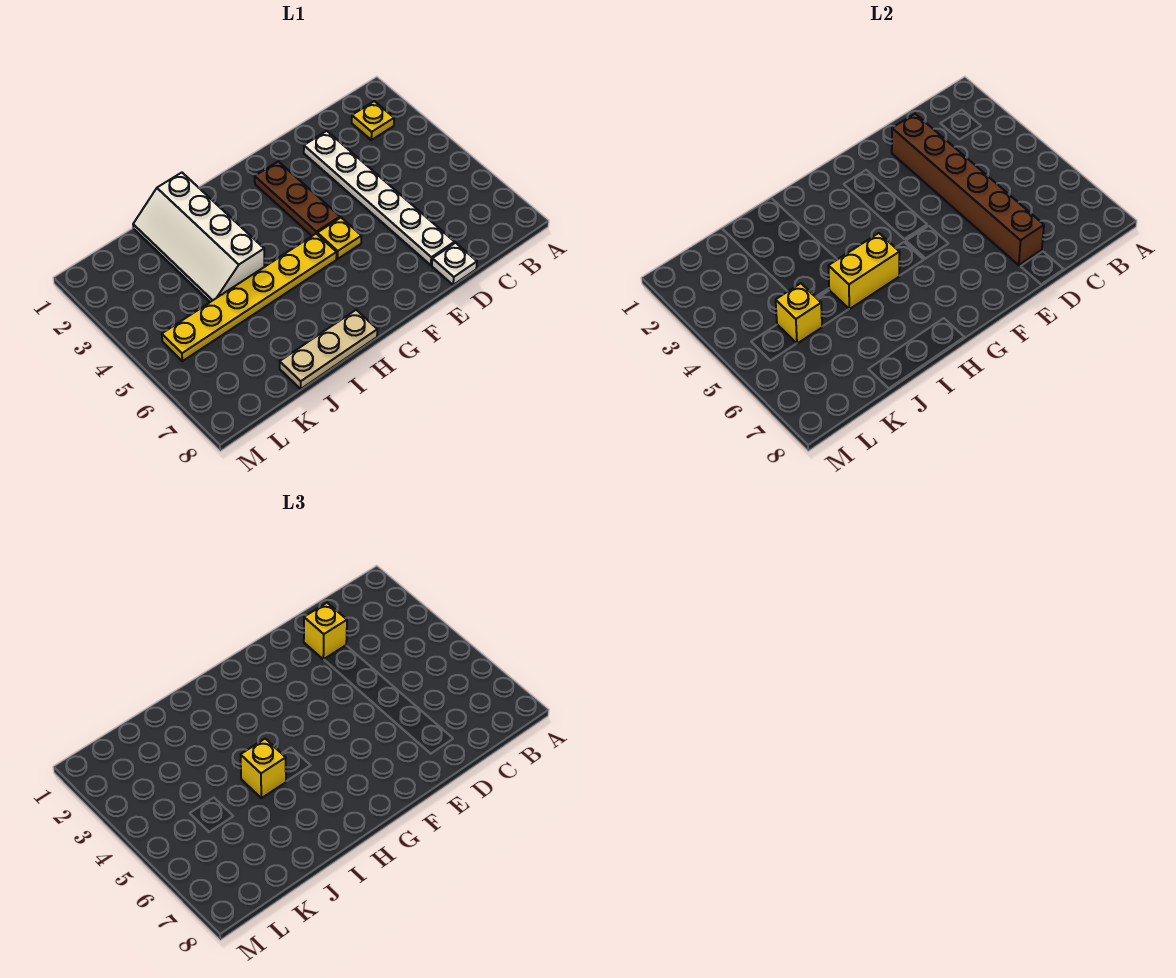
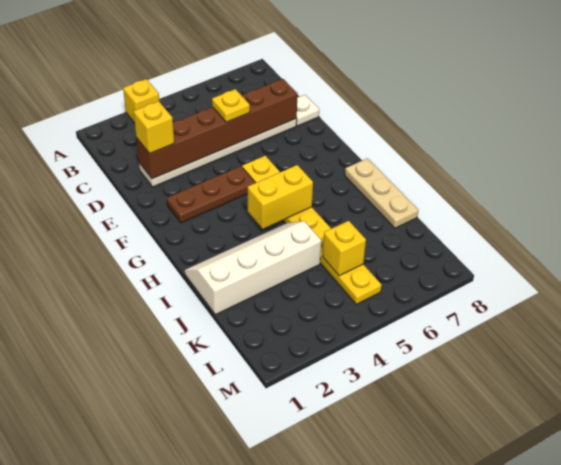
yellow 1x1 plate [352,101,394,140] -> yellow 1x1 plate moved to [212,89,250,122]
yellow 1x2 brick [829,233,900,309] -> yellow 1x2 brick turned to [248,165,313,229]
white 2x4 slope [133,173,265,302] -> white 2x4 slope turned to [185,221,321,315]
yellow 1x1 brick [241,739,286,798] -> yellow 1x1 brick moved to [123,79,160,123]

